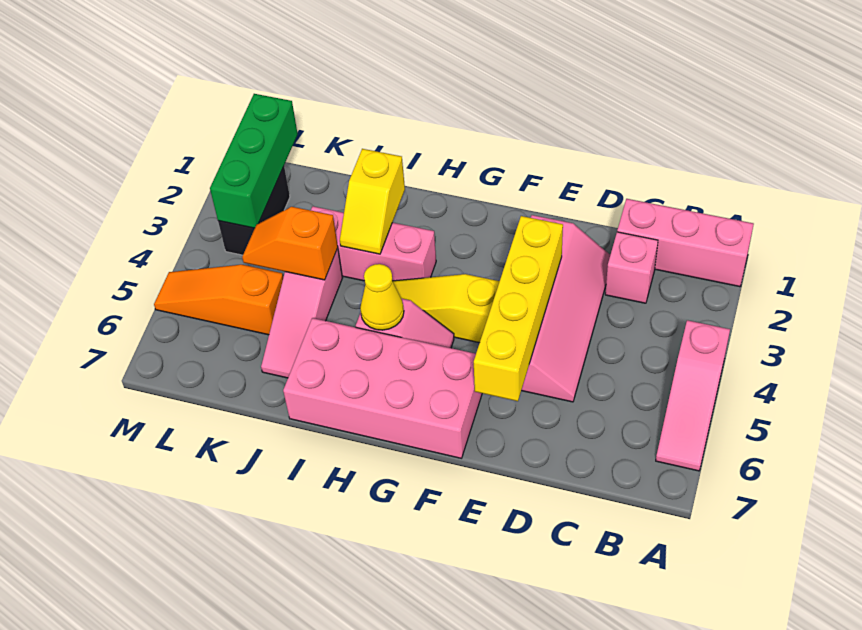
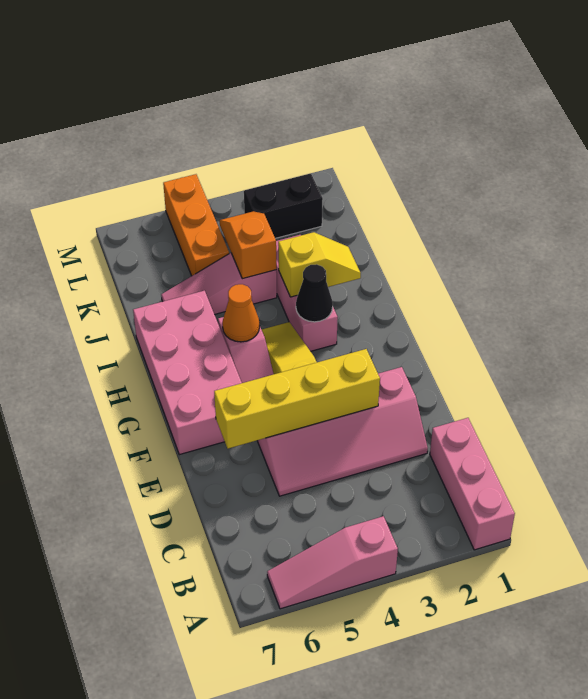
pink 1x1 brick [605,232,658,303] -> none
none -> black 1x1 cone [296,264,333,322]
yellow 1x1 cone [360,264,404,330] -> orange 1x1 cone [222,284,260,342]
yellow 1x2 slope [340,149,405,254] -> yellow 1x2 slope turned to [278,232,361,297]
orange 1x3 slope [154,265,283,335] -> orange 1x3 brick [163,174,229,276]
green 1x3 brick [210,94,298,228] -> none

